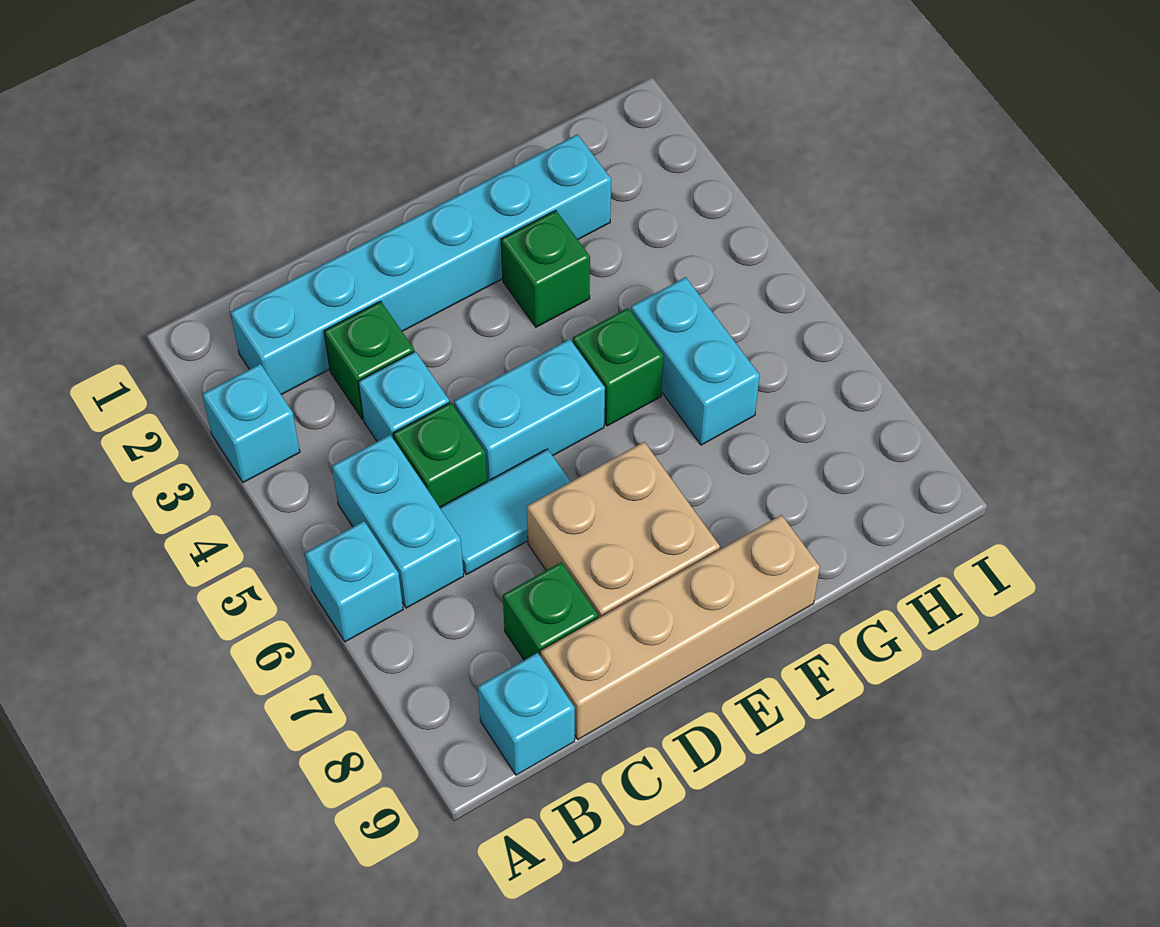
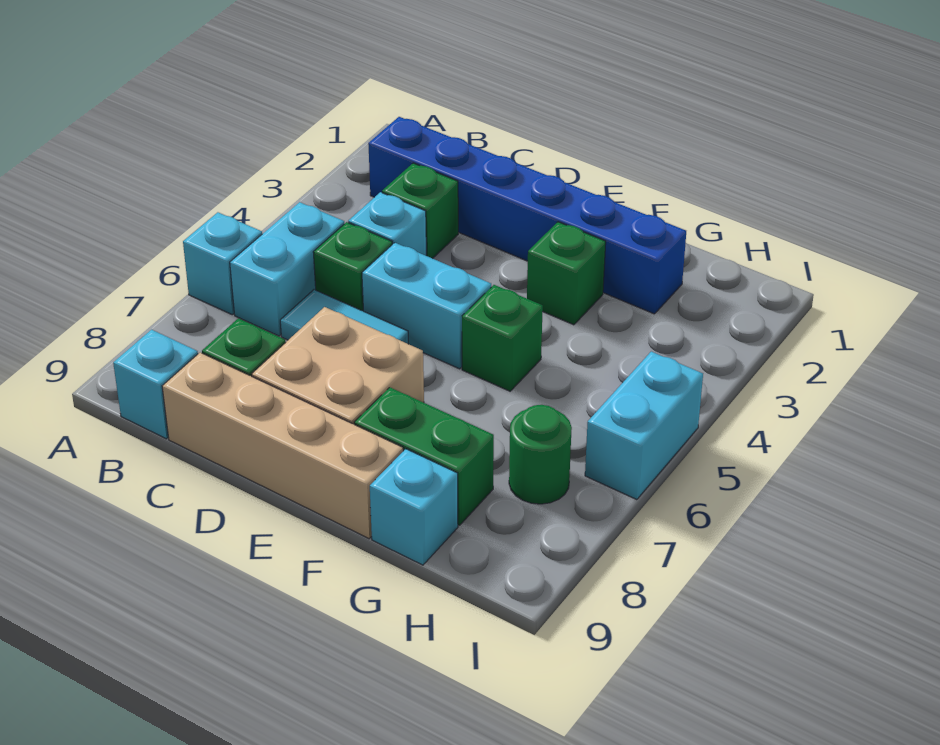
cyan 1x1 brick [202,364,300,482] -> cyan 1x1 brick moved to [370,449,458,565]
cyan 1x6 brick [230,134,611,395] -> blue 1x6 brick [368,117,686,314]
none -> green 1x2 brick [354,387,494,526]
cyan 1x2 brick [631,277,760,445] -> cyan 1x2 brick moved to [585,352,703,500]
none -> green 1x1 round brick [509,405,572,504]

